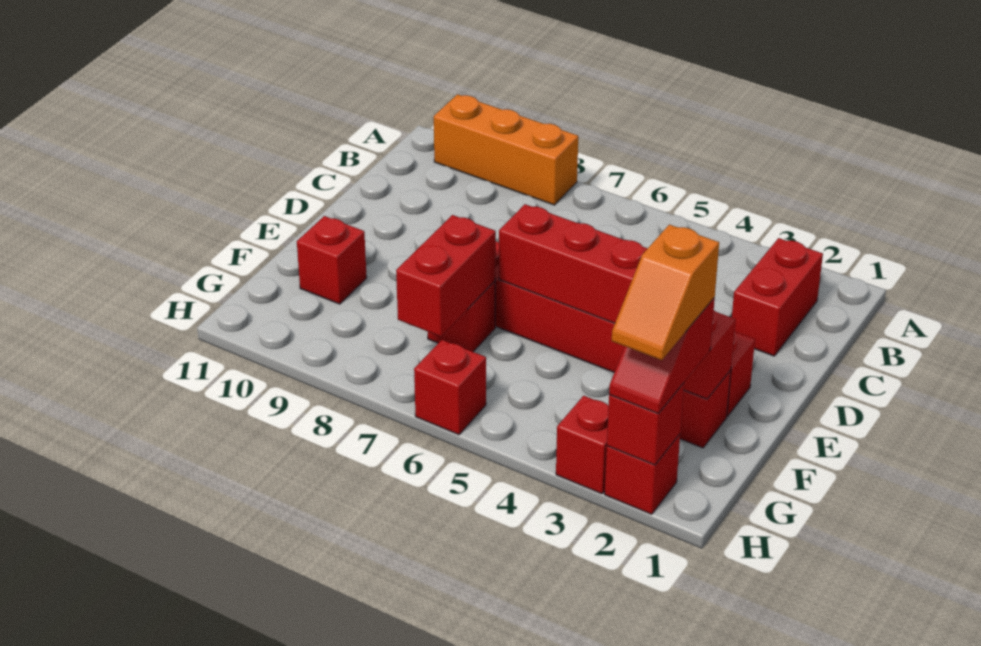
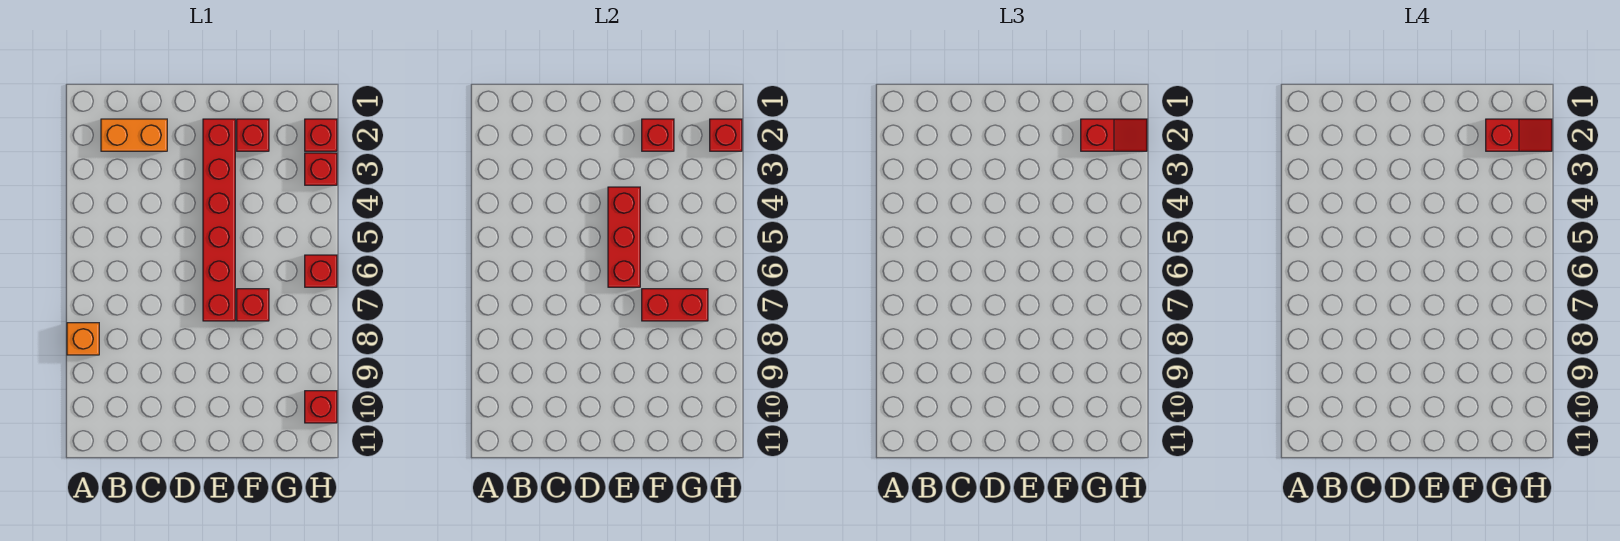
orange 1x3 brick [434,94,578,205] -> orange 1x1 brick [67,323,99,355]
red 1x2 brick [732,238,823,356] -> orange 1x2 brick [101,119,167,151]
red 1x1 brick [297,216,367,304] -> red 1x1 brick moved to [305,391,337,423]
orange 1x2 slope [612,225,719,360] -> red 1x2 slope [1486,119,1552,151]

